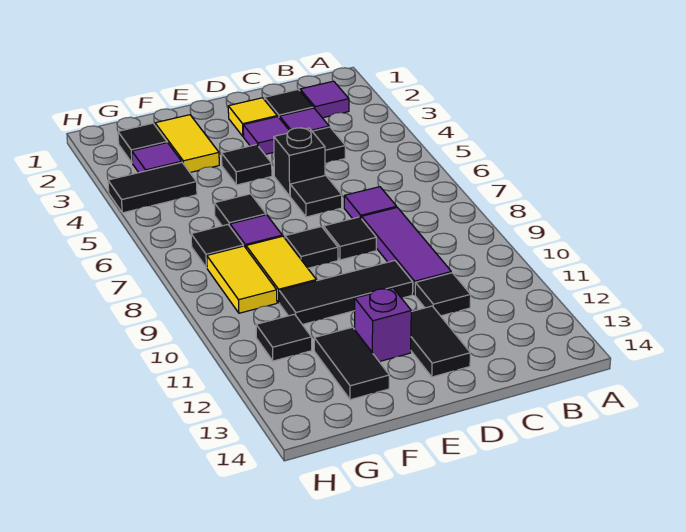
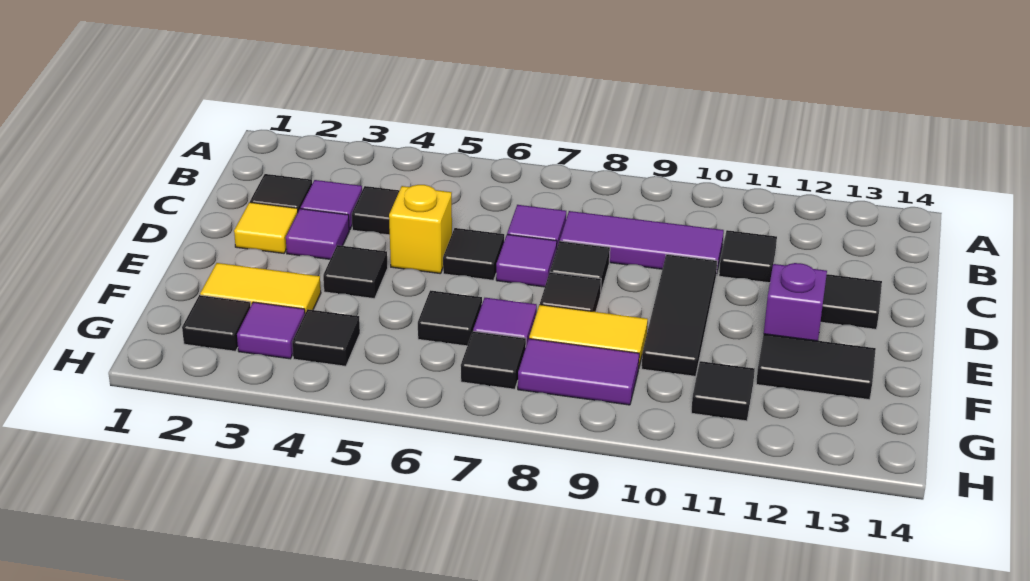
purple 1x1 tile [300,81,349,118] -> purple 1x1 tile moved to [496,234,557,287]
black 1x1 brick [274,128,325,196] -> yellow 1x1 brick [389,185,452,274]
black 1x2 tile [108,162,197,213] -> black 1x1 tile [292,309,360,366]
yellow 1x2 tile [207,246,277,313] -> purple 1x2 tile [518,339,639,405]

